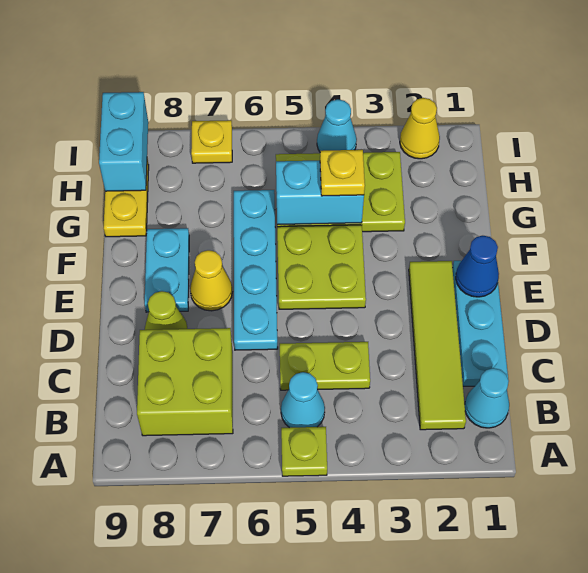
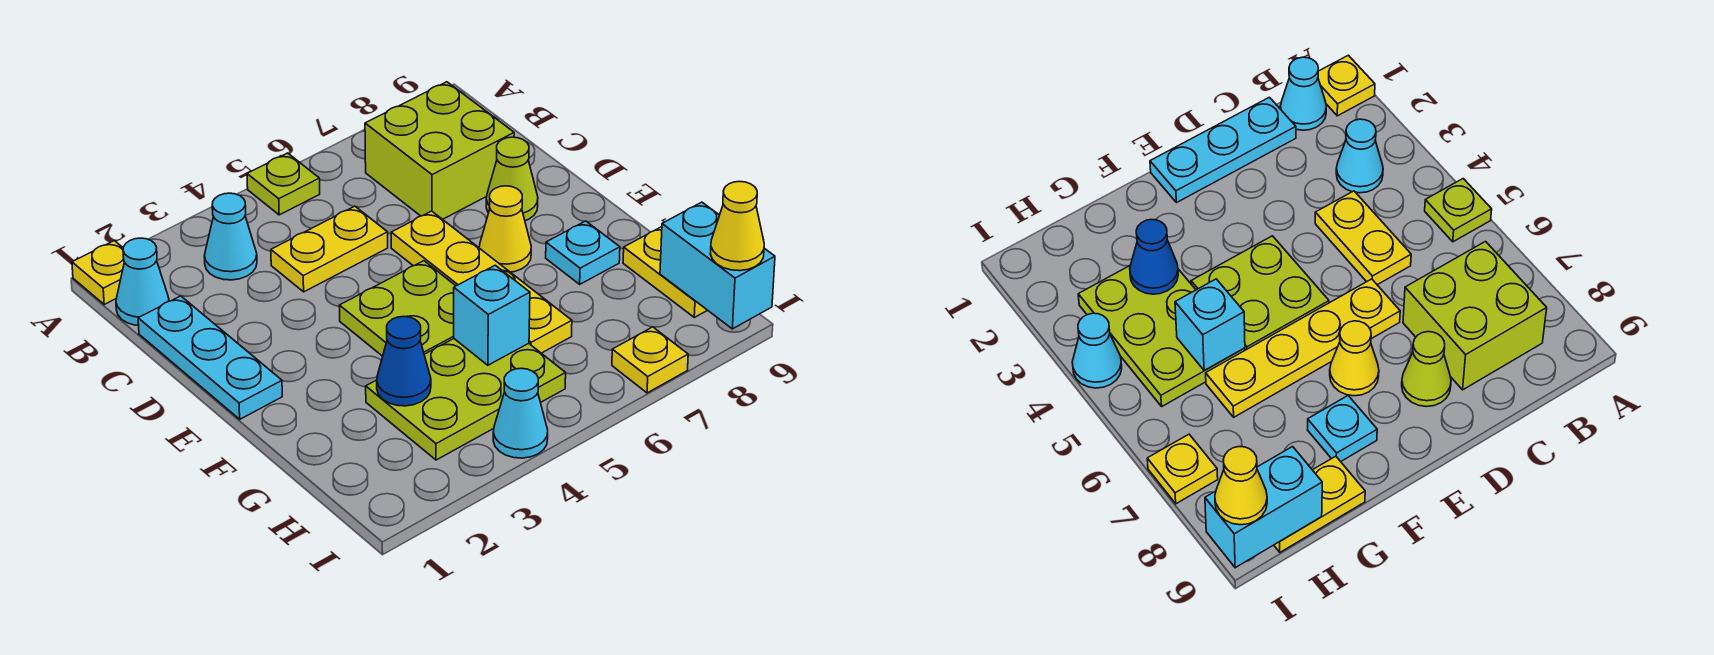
lime 1x4 tile [409,261,466,430] -> none
cyan 1x1 cone [281,372,325,428] -> cyan 1x1 cone moved to [204,193,257,280]
lime 1x2 plate [280,342,370,390] -> yellow 1x2 plate [271,206,388,292]
cyan 1x4 plate [234,190,278,350] -> yellow 1x4 plate [391,211,572,353]
blue 1x1 cone [456,236,499,297] -> blue 1x1 cone moved to [377,316,431,406]
cyan 1x2 plate [145,228,189,312] -> cyan 1x1 plate [546,221,620,284]
cyan 1x2 brick [276,161,364,225] -> cyan 1x1 brick [454,265,530,365]
yellow 1x1 plate [320,150,365,196] -> yellow 1x1 plate moved to [72,241,124,304]
yellow 1x1 cone [400,98,440,159] -> yellow 1x1 cone moved to [710,181,764,271]

